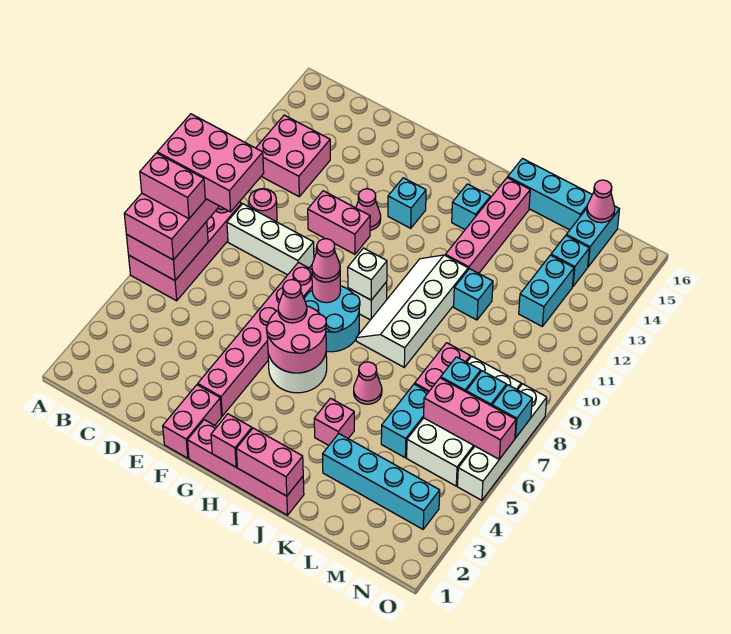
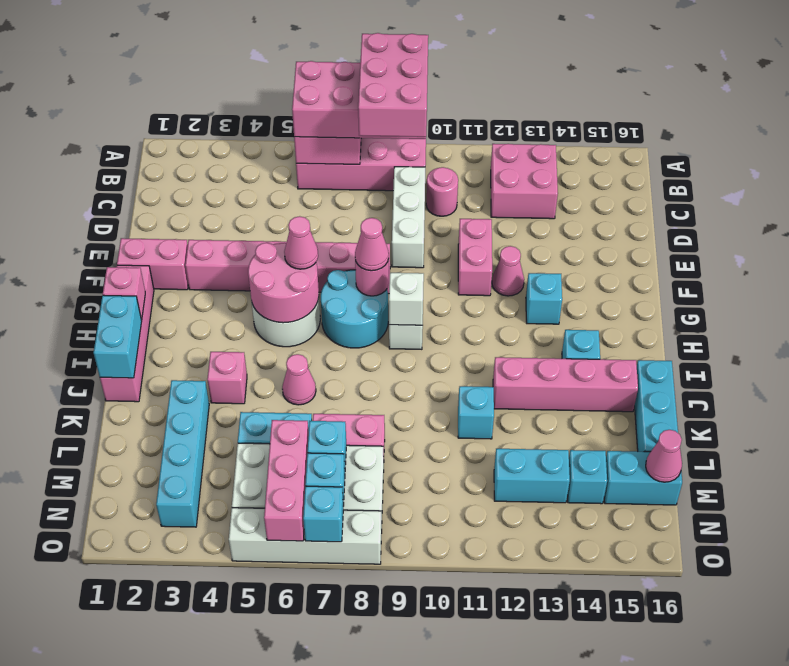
pink 1x2 brick [140,153,205,219] -> none
pink 1x2 brick [236,428,303,496] -> cyan 1x2 brick [94,295,142,378]
white 2x4 slope [356,255,468,367] -> none

